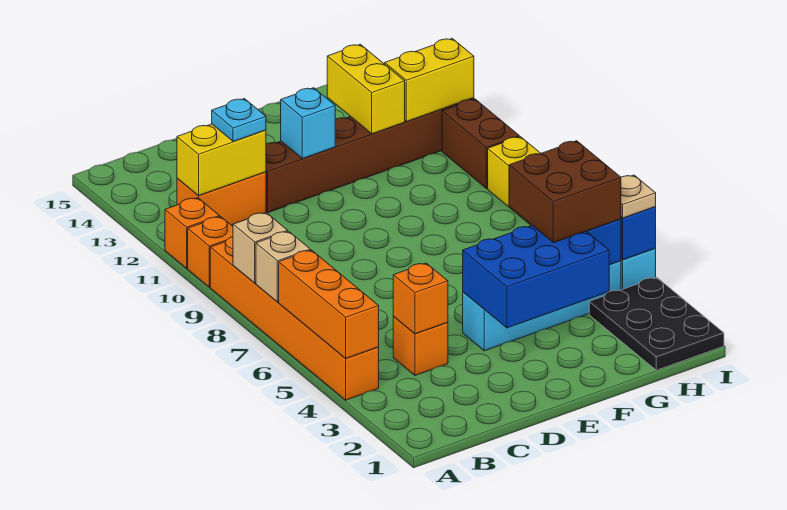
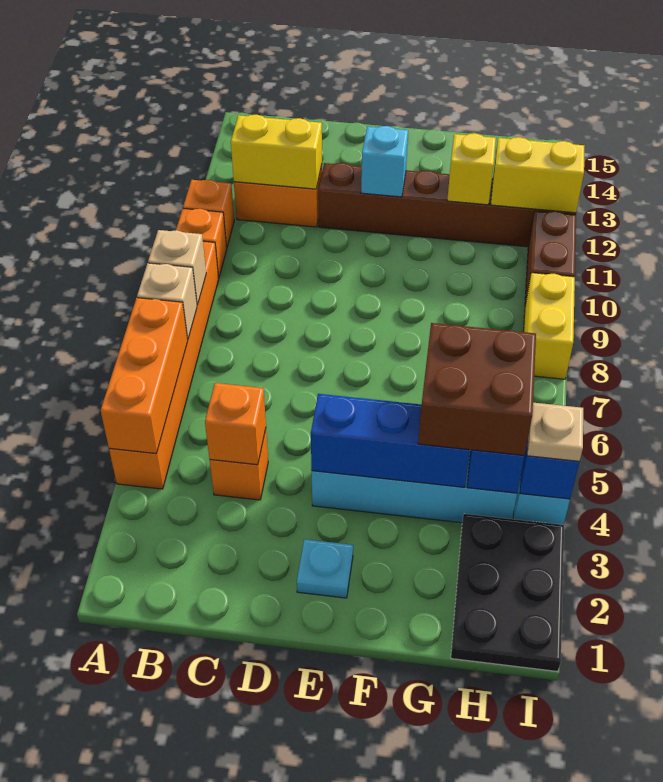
cyan 1x1 plate [212,99,266,142] -> cyan 1x1 plate moved to [297,539,353,598]
blue 2x3 brick [463,225,609,328] -> blue 1x3 brick [311,394,470,487]
yellow 1x2 brick [327,44,405,134] -> yellow 1x1 brick [447,133,496,205]

